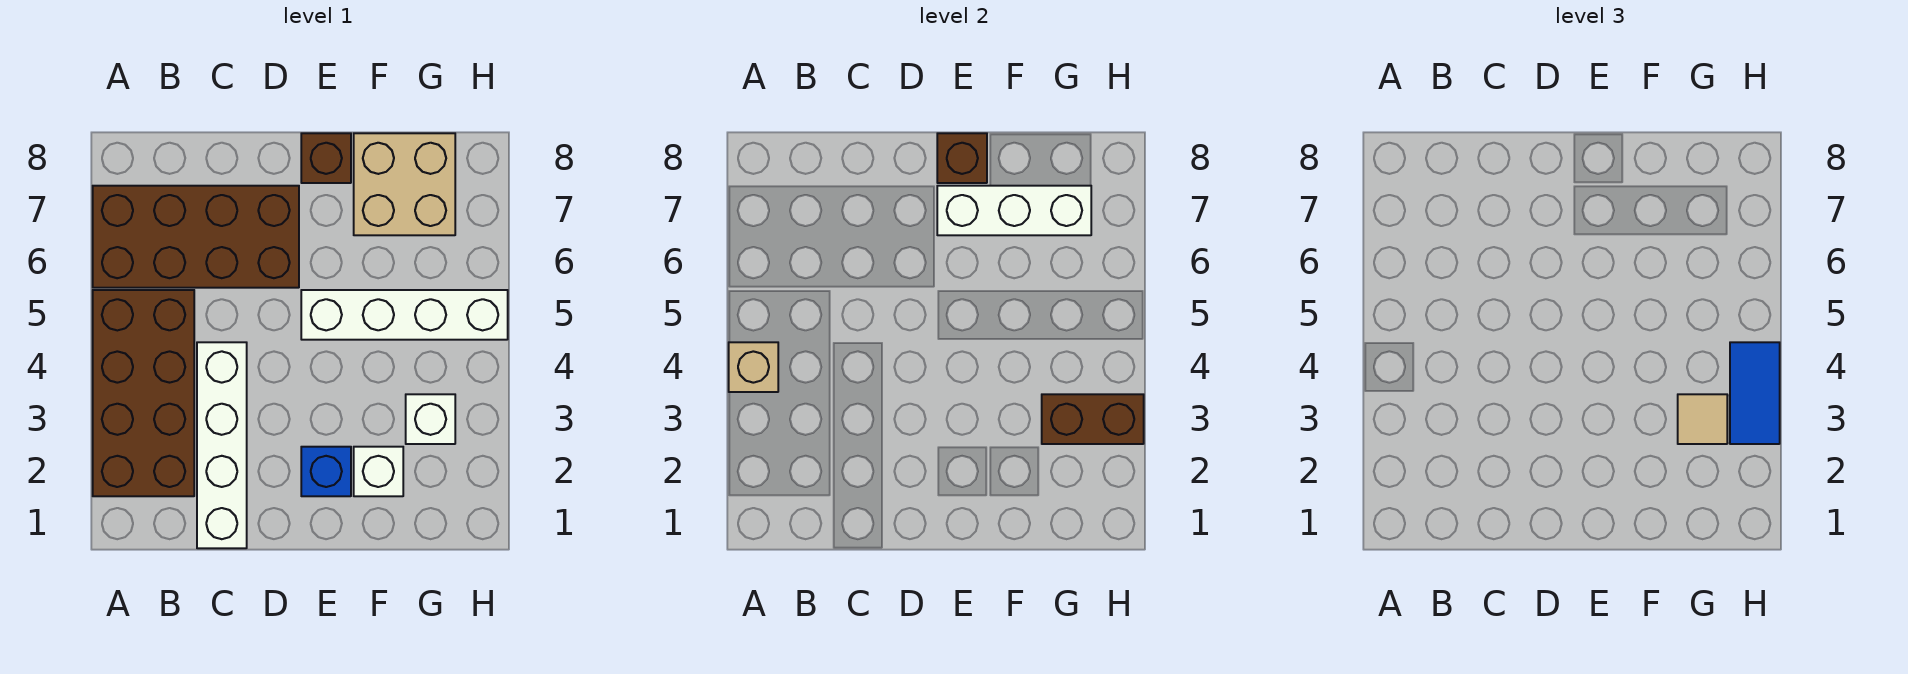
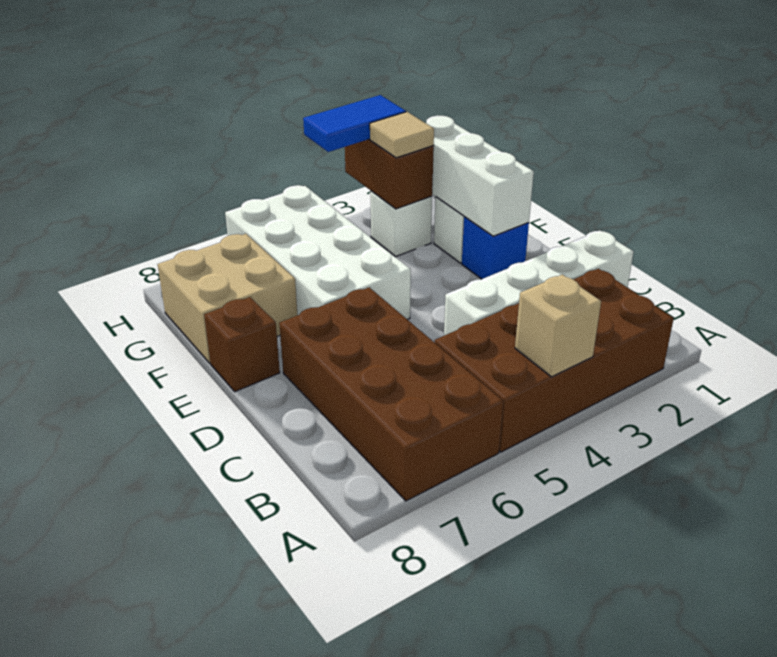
white 1x4 brick [301,290,508,340] -> white 2x4 brick [225,185,411,320]
white 1x3 brick [937,186,1091,235] -> white 1x3 brick moved to [426,116,534,236]
brown 1x1 brick [937,133,987,183] -> none

